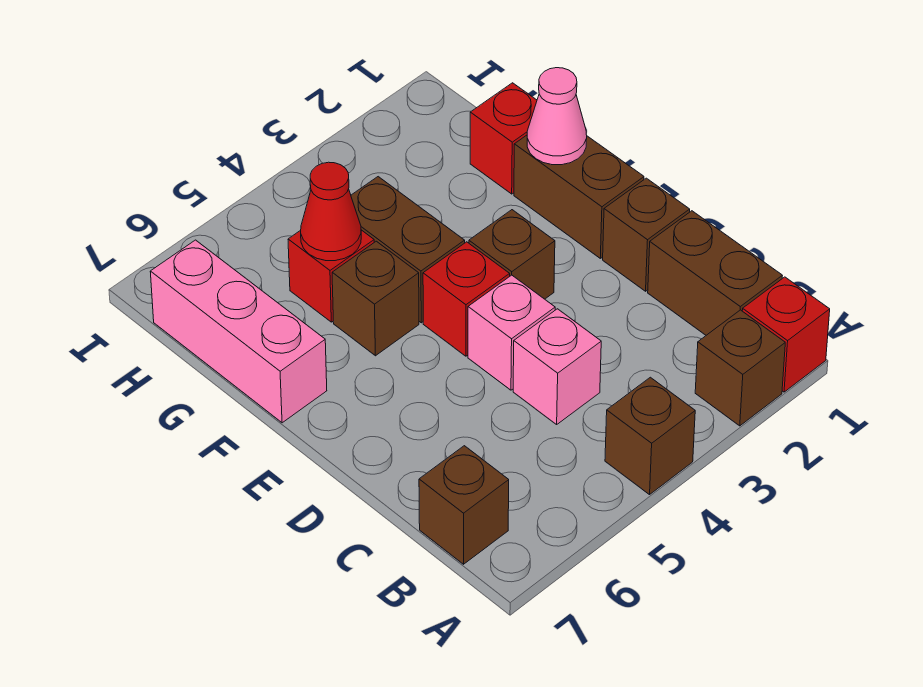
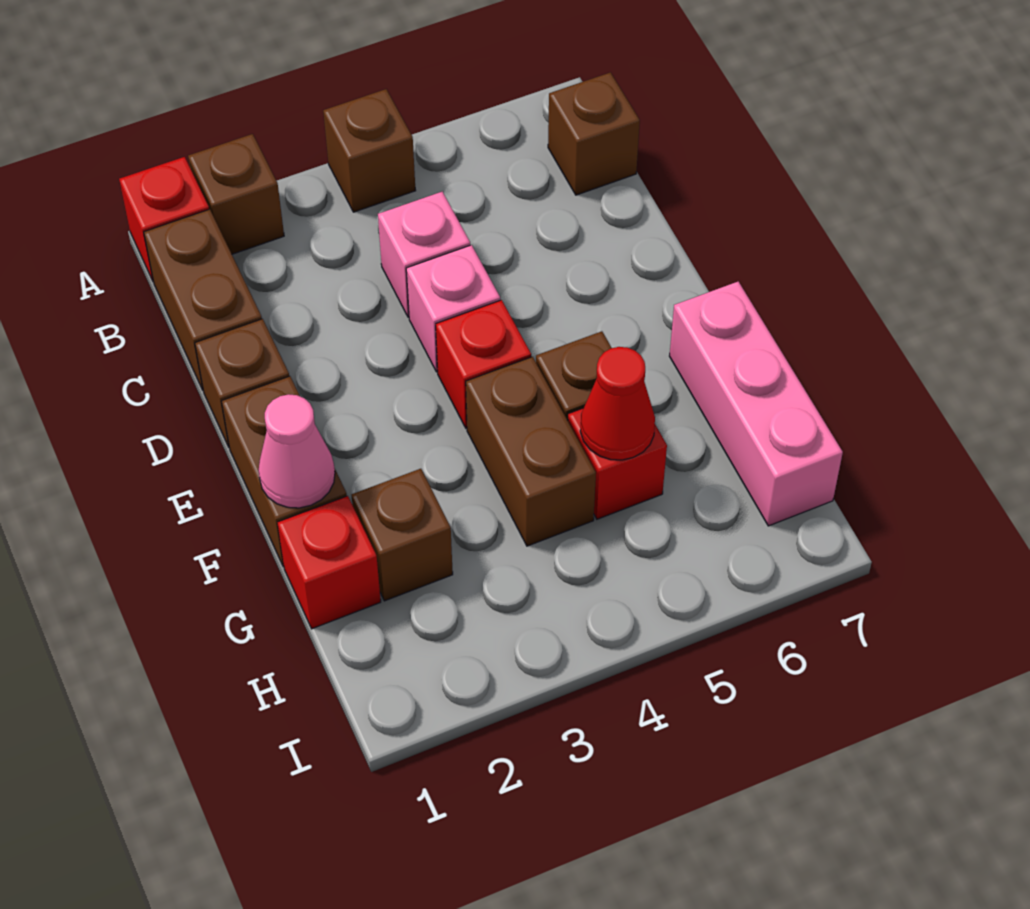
brown 1x1 brick [469,210,555,299] -> brown 1x1 brick moved to [352,469,453,601]

